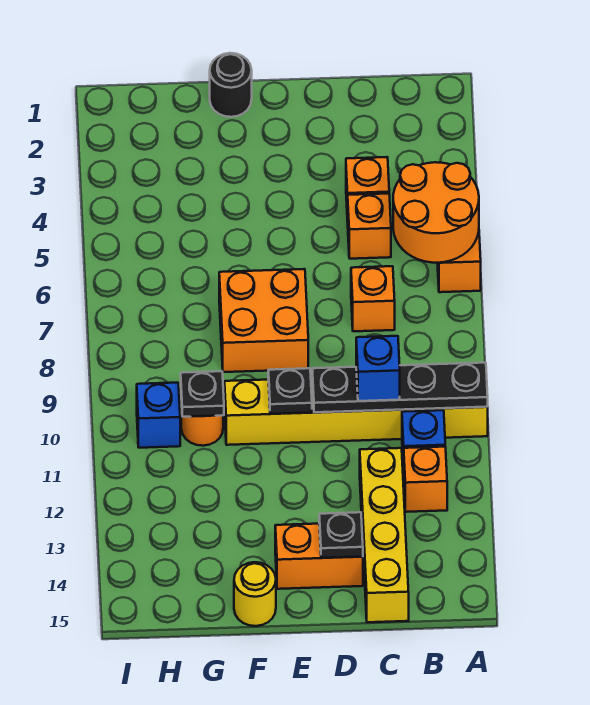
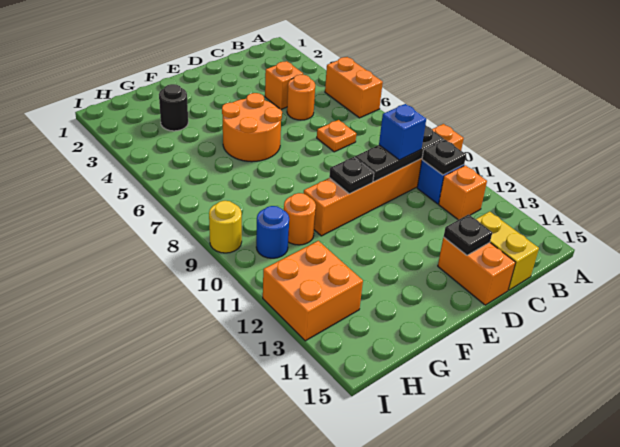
orange 2x2 round brick [393,162,479,263] -> orange 2x2 round brick moved to [222,93,282,162]
yellow 1x6 brick [225,378,488,445] -> orange 1x6 brick [304,124,464,236]
black 1x4 plate [312,363,488,412] -> black 1x3 plate [355,126,444,182]
orange 1x1 brick [348,194,391,259] -> orange 1x1 round brick [287,74,315,120]
orange 1x1 brick [351,266,395,331] -> orange 1x1 plate [317,120,356,152]
yellow 1x4 brick [360,448,409,622] -> yellow 1x2 brick [476,212,539,290]
orange 1x2 brick [275,524,363,589] -> orange 1x2 brick turned to [438,238,516,305]
orange 2x2 brick [219,269,308,372] -> orange 2x2 brick moved to [263,241,363,341]
black 1x1 round brick [210,53,252,117] -> black 1x1 round brick moved to [159,84,188,131]
yellow 1x1 round brick [234,562,276,626] -> yellow 1x1 round brick moved to [209,201,242,253]
black 1x1 plate [181,371,224,417] -> black 1x1 plate moved to [422,140,466,175]
blue 1x1 brick [137,383,180,448] -> blue 1x1 round brick [256,206,289,258]

